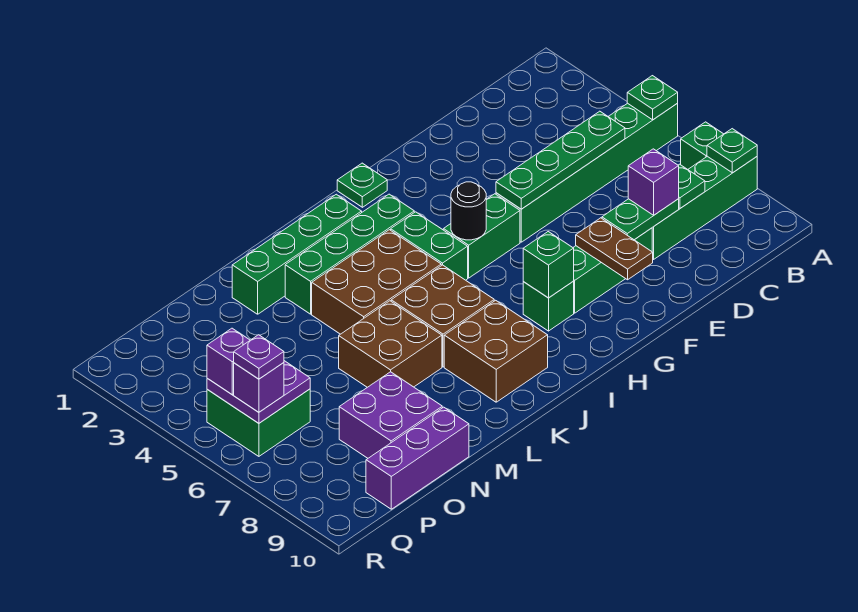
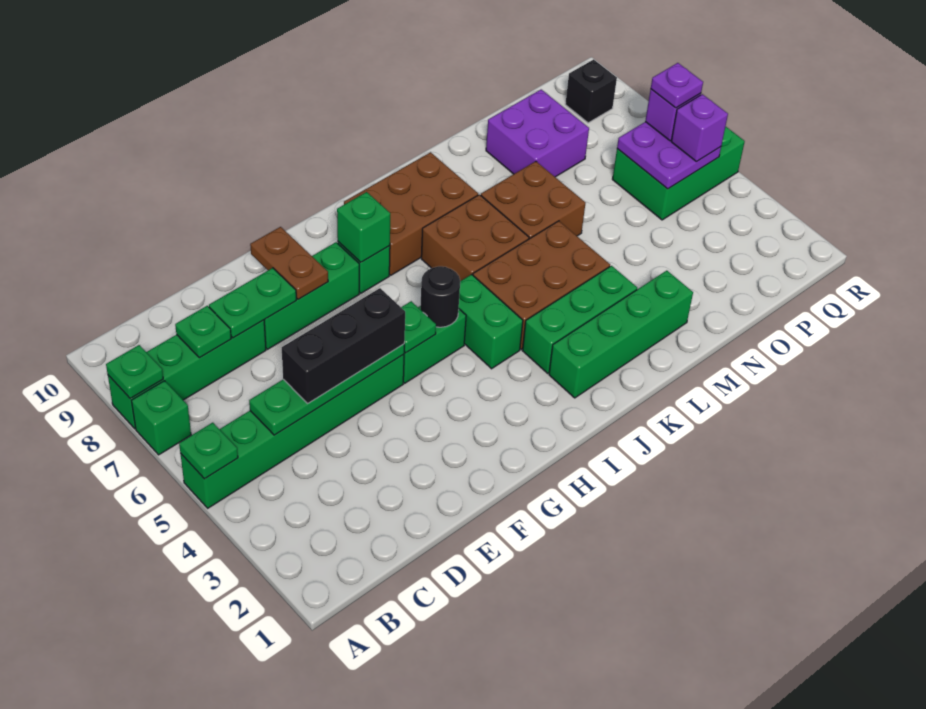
none -> black 1x3 brick [282,288,405,403]
purple 1x1 brick [628,149,679,215] -> none
green 1x1 plate [337,163,387,207] -> green 1x1 plate moved to [401,301,436,353]
green 1x4 brick [285,194,414,314] -> green 1x3 brick [522,266,637,373]
brown 2x2 brick [444,300,548,402] -> brown 2x3 brick [344,152,478,275]
purple 1x3 brick [366,407,469,509] -> none
green 2x2 brick [207,389,310,456] -> green 2x3 brick [612,127,745,220]
none -> black 1x1 brick [565,59,617,123]

